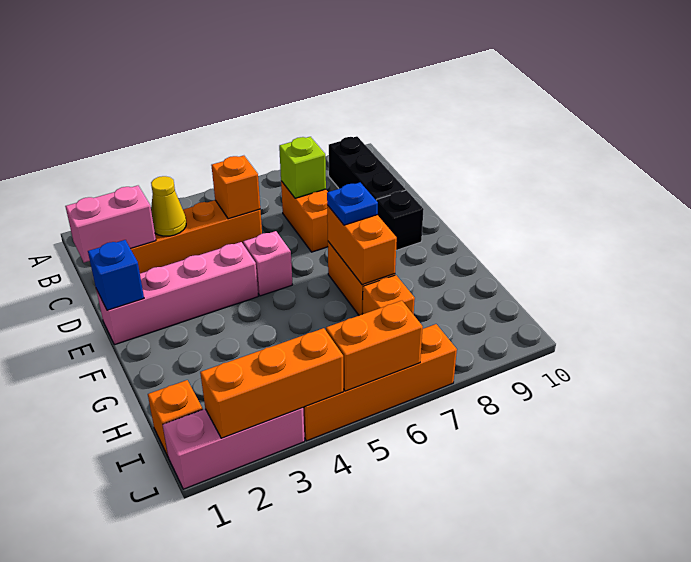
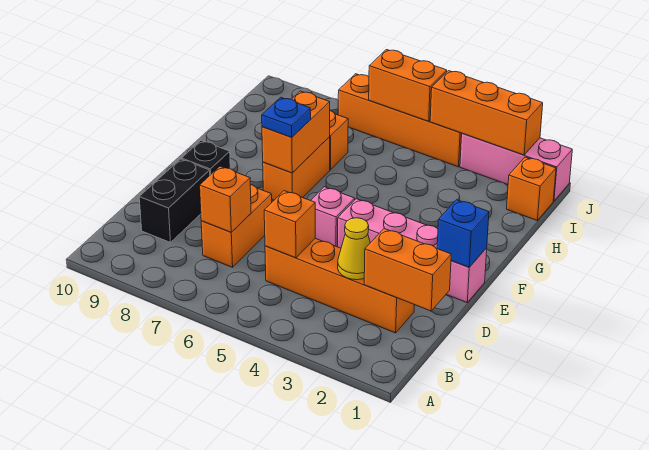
black 1x3 brick [329,136,406,201] -> black 1x2 brick [139,159,210,243]
pink 1x2 brick [65,186,156,262] -> orange 1x2 brick [364,229,451,311]
lime 1x1 brick [279,137,326,198] -> orange 1x1 brick [200,166,251,232]

